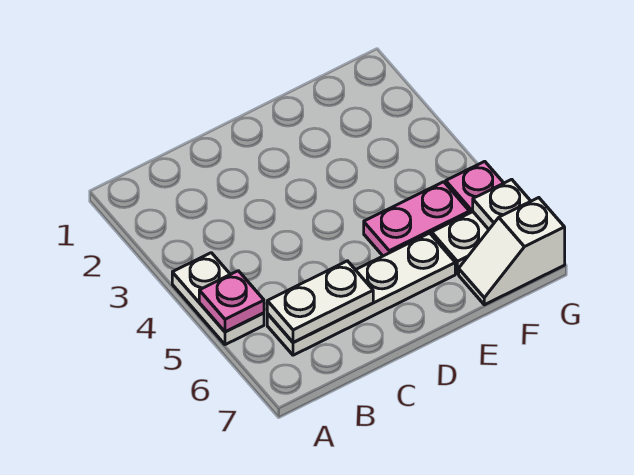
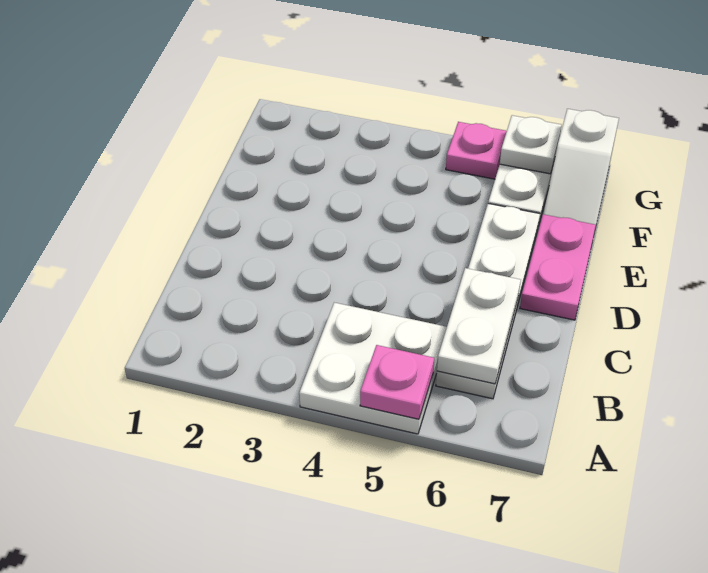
white 1x2 plate [172,253,264,345] -> white 2x2 plate [299,303,447,434]
pink 1x2 plate [364,182,469,256] -> pink 1x2 plate moved to [520,214,596,320]

